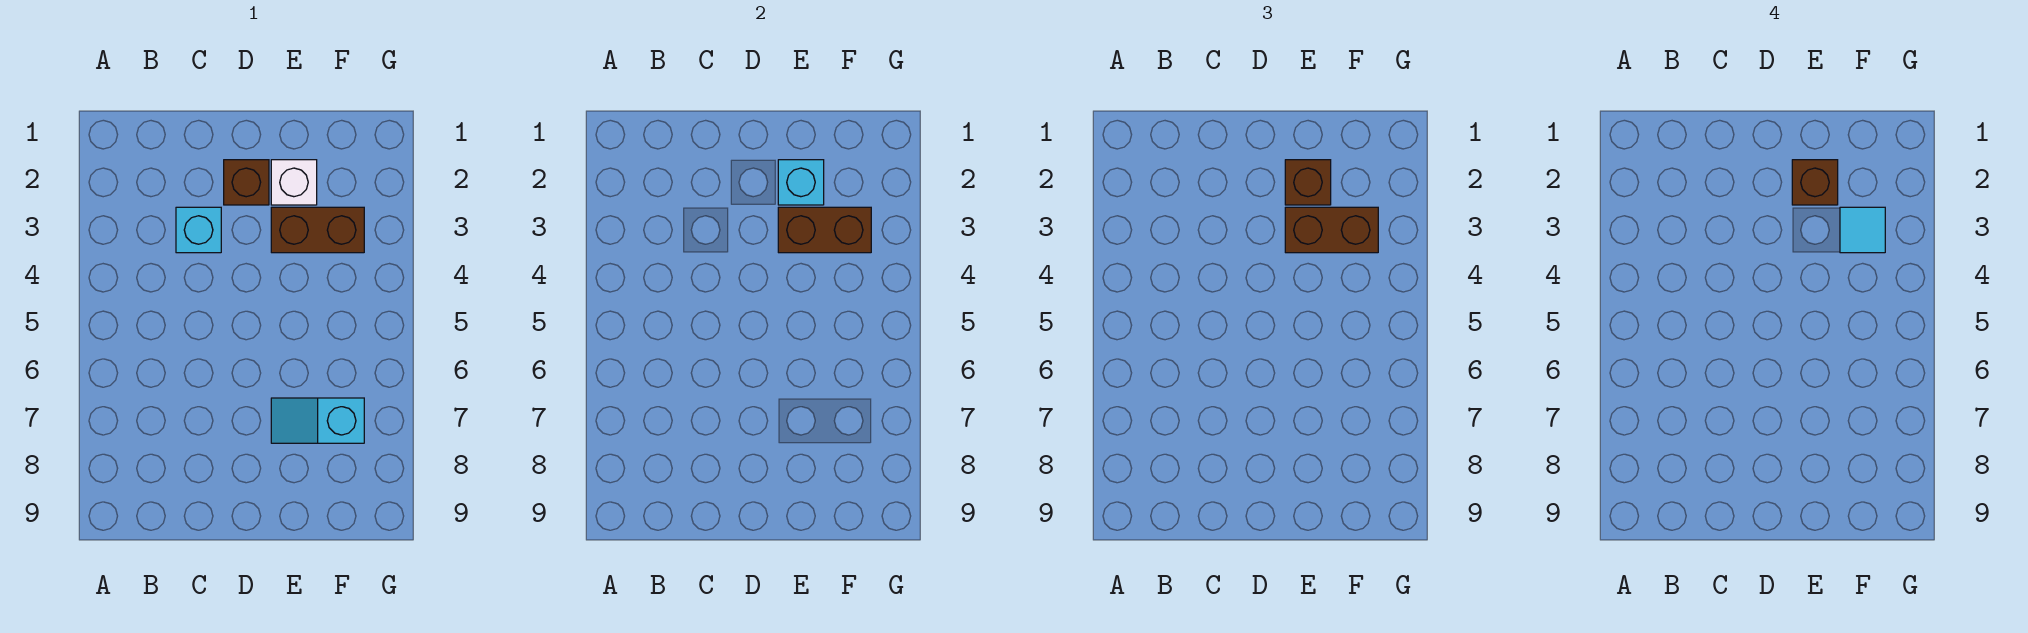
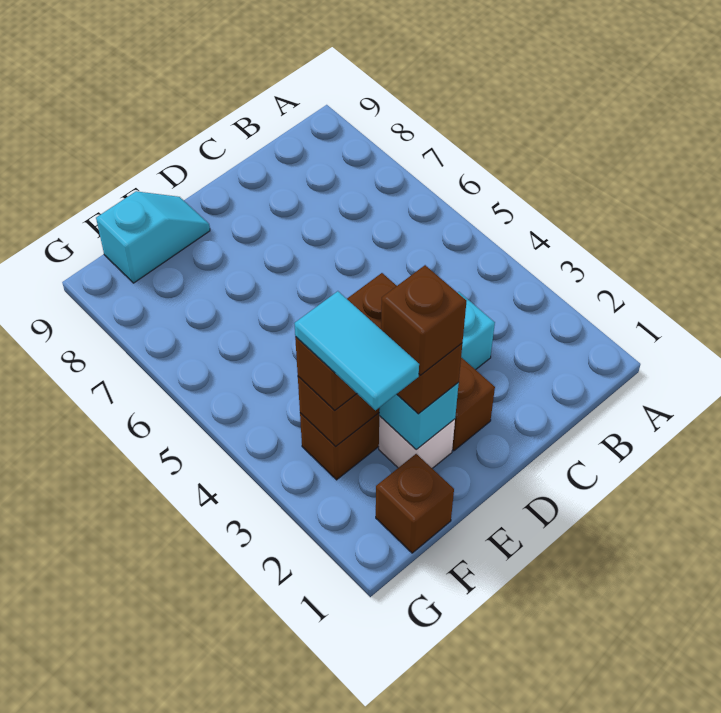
cyan 1x2 slope [271,398,364,443] -> cyan 1x2 slope moved to [96,191,210,283]
none -> brown 1x1 brick [376,454,454,553]
cyan 1x1 tile [1840,207,1885,253] -> cyan 1x2 tile [294,291,419,410]

